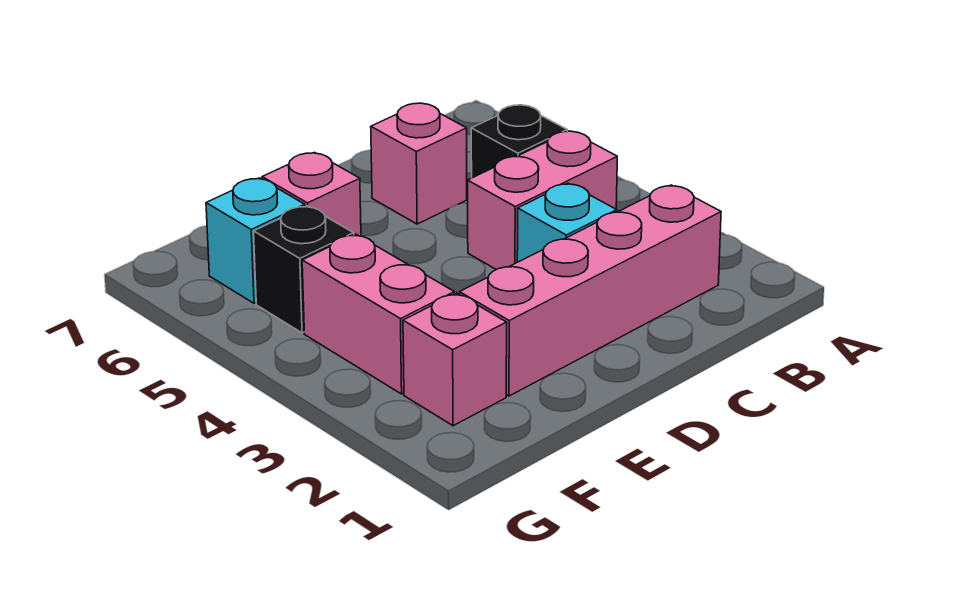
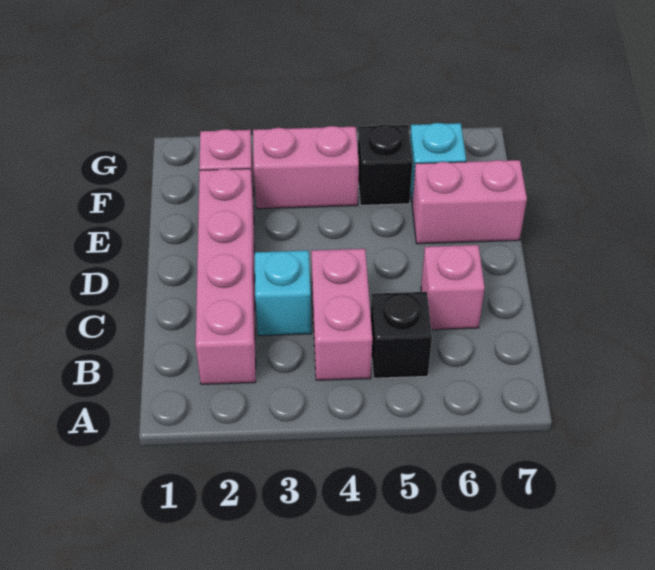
pink 1x1 brick [262,153,361,236] -> pink 1x2 brick [412,160,527,244]

